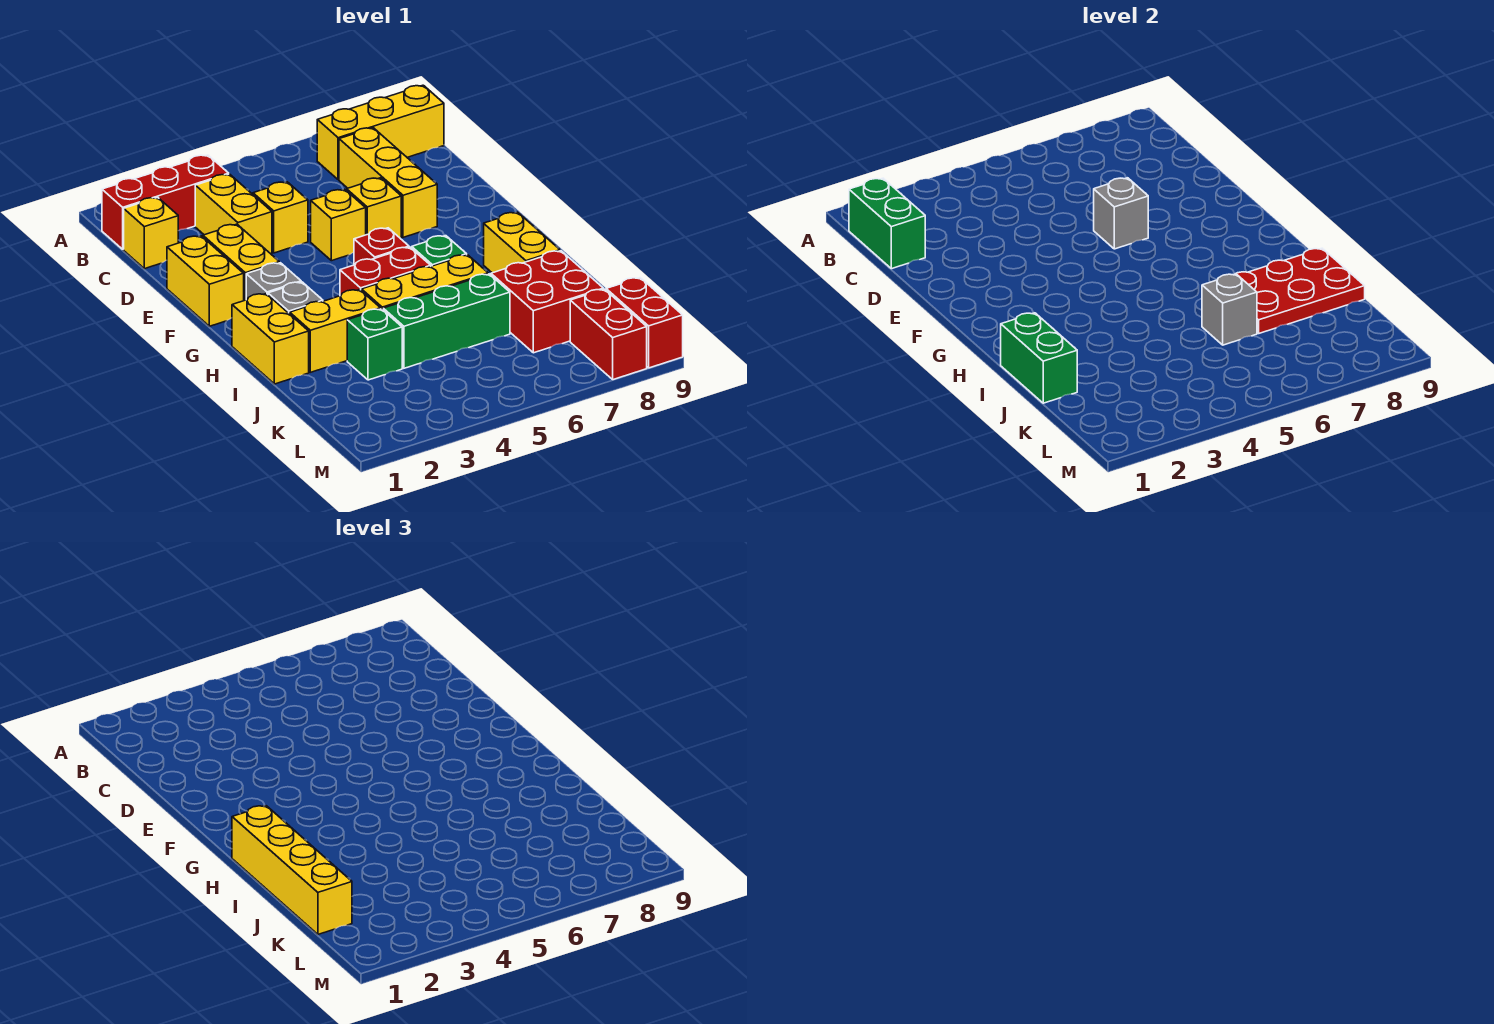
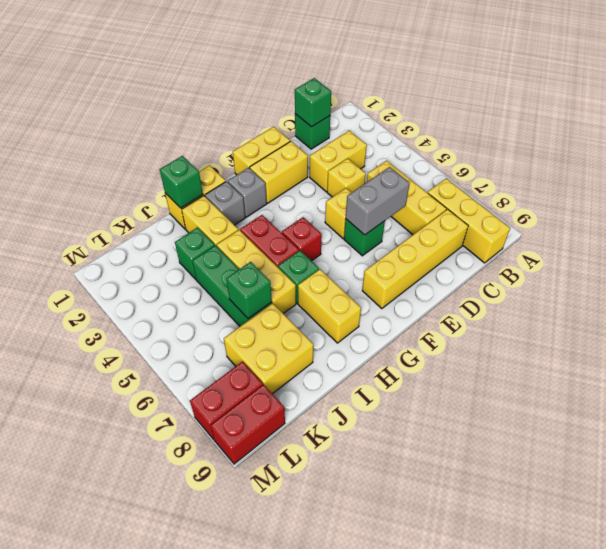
red 1x3 brick [102,155,229,249] -> none
green 1x2 brick [849,178,925,269] -> green 1x1 brick [295,78,331,127]
yellow 1x1 brick [124,197,178,269] -> green 1x1 brick [295,114,330,149]
yellow 1x3 brick [339,128,437,237] -> yellow 1x3 brick turned to [367,161,447,235]
yellow 1x1 brick [347,178,401,238] -> green 1x1 brick [344,219,385,256]
grey 1x1 brick [1094,178,1148,249] -> grey 1x2 brick [346,167,410,235]
yellow 1x4 brick [232,806,352,934] -> yellow 1x4 brick moved to [362,209,468,309]
yellow 1x2 brick [484,212,560,273] -> yellow 1x2 brick turned to [298,269,361,343]
green 1x2 brick [1001,313,1077,403] -> green 1x1 brick [160,156,203,208]
red 2x3 plate [1236,248,1365,333] -> none
grey 1x1 brick [1202,274,1257,345] -> green 1x1 brick [226,262,272,319]
red 2x2 brick [491,251,603,353] -> yellow 2x2 brick [224,303,313,394]

